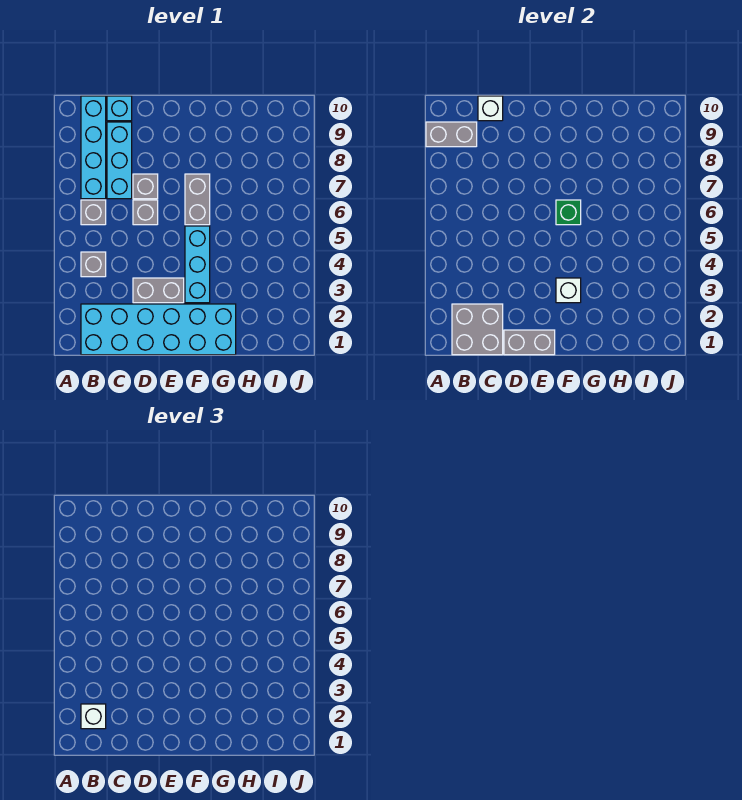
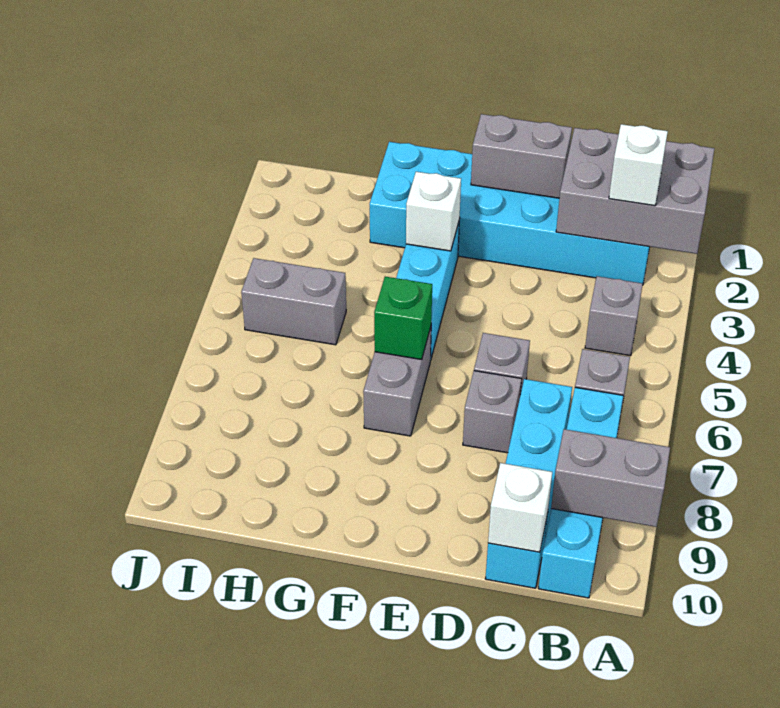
grey 2x2 brick [452,304,503,355] -> grey 2x3 brick [556,128,714,254]
grey 1x2 brick [133,278,184,303] -> grey 1x2 brick moved to [241,258,346,345]

